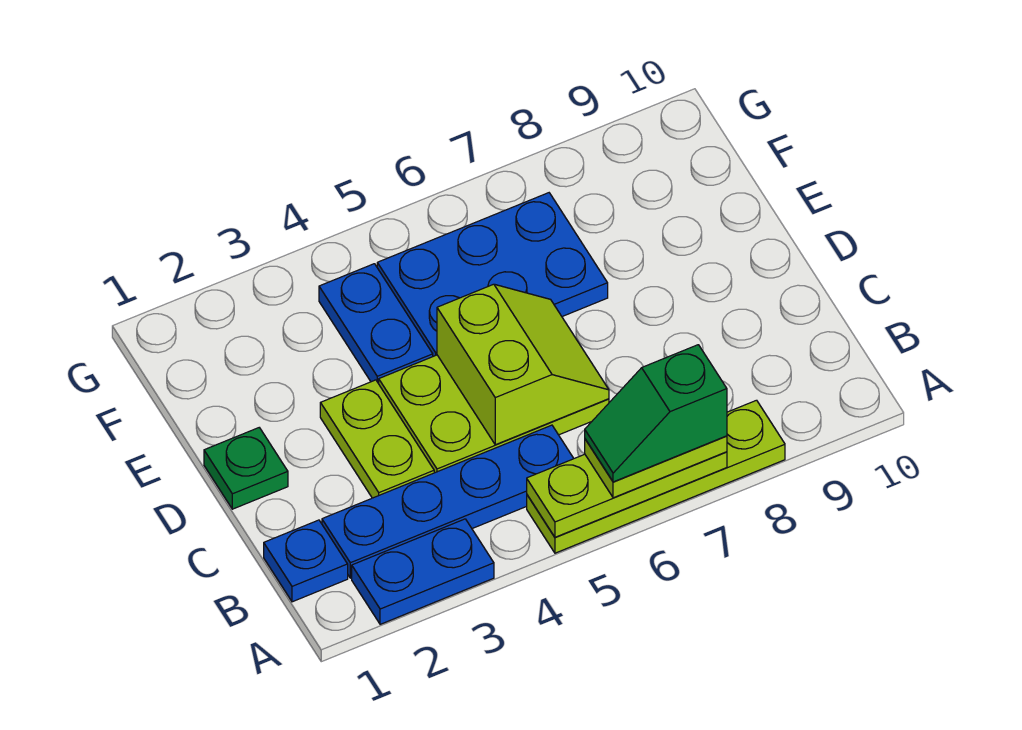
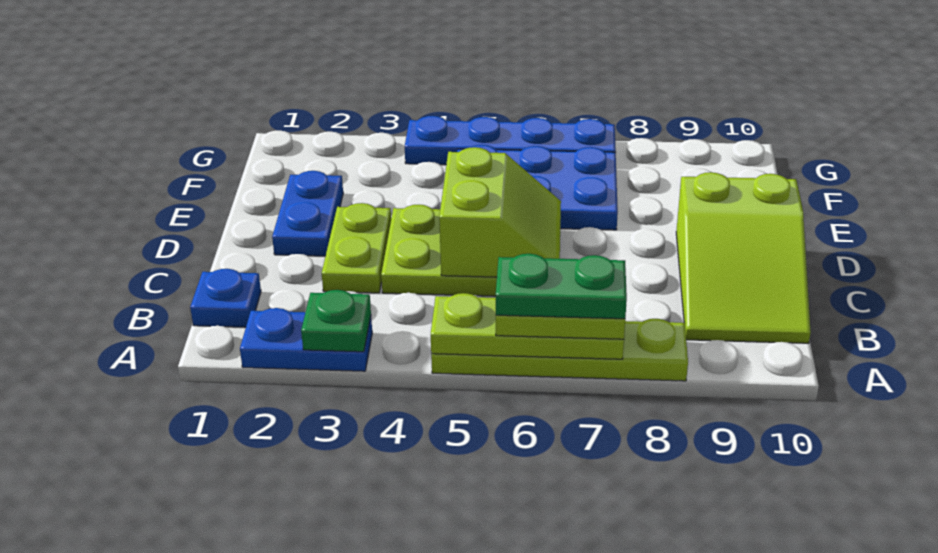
green 1x2 slope [585,345,727,482] -> green 1x2 plate [496,254,627,319]
blue 1x4 plate [322,425,574,578] -> blue 1x4 plate moved to [405,116,616,165]
none -> lime 2x3 slope [676,172,811,343]
green 1x1 plate [204,428,288,509] -> green 1x1 plate moved to [301,290,371,352]
blue 1x2 plate [319,264,433,384] -> blue 1x2 plate moved to [272,171,343,256]

